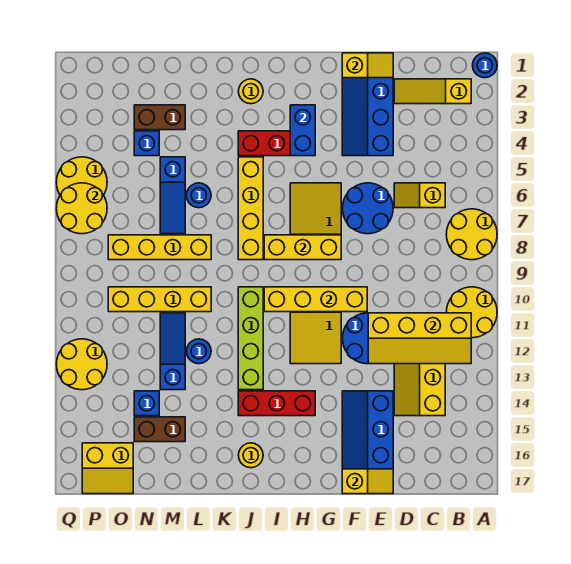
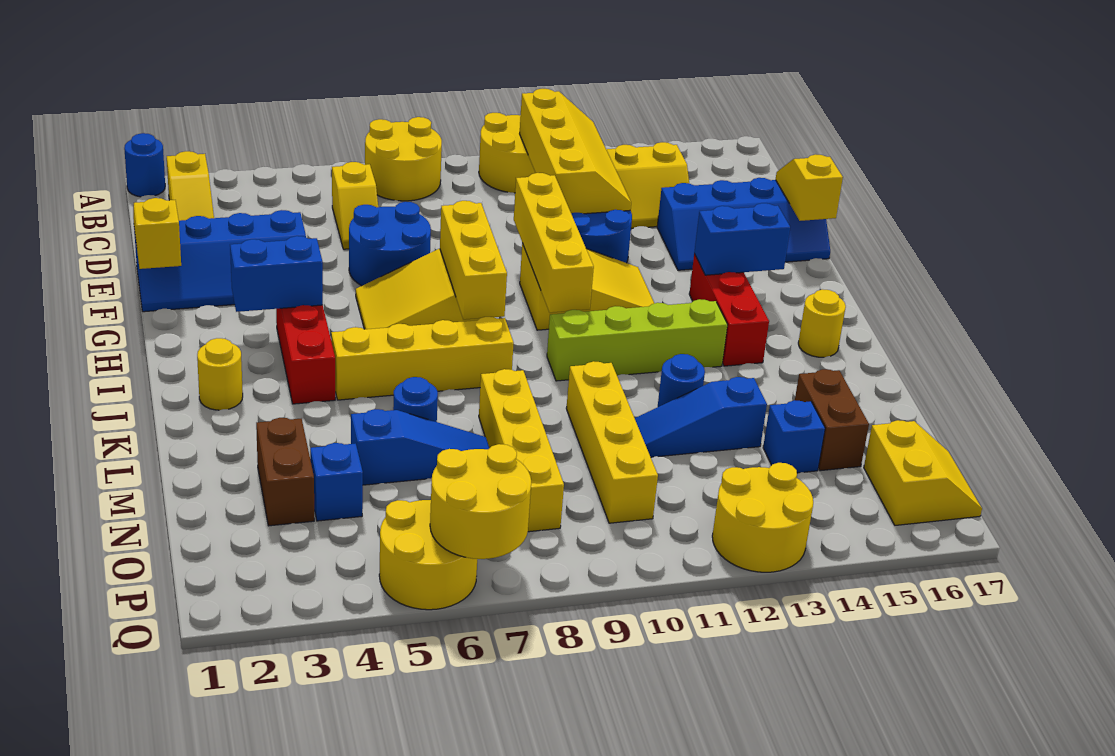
none -> blue 1x2 brick [694,203,790,275]

